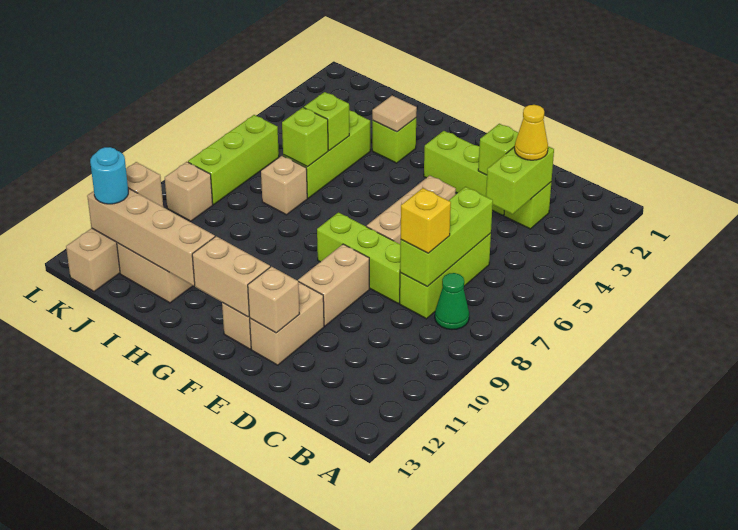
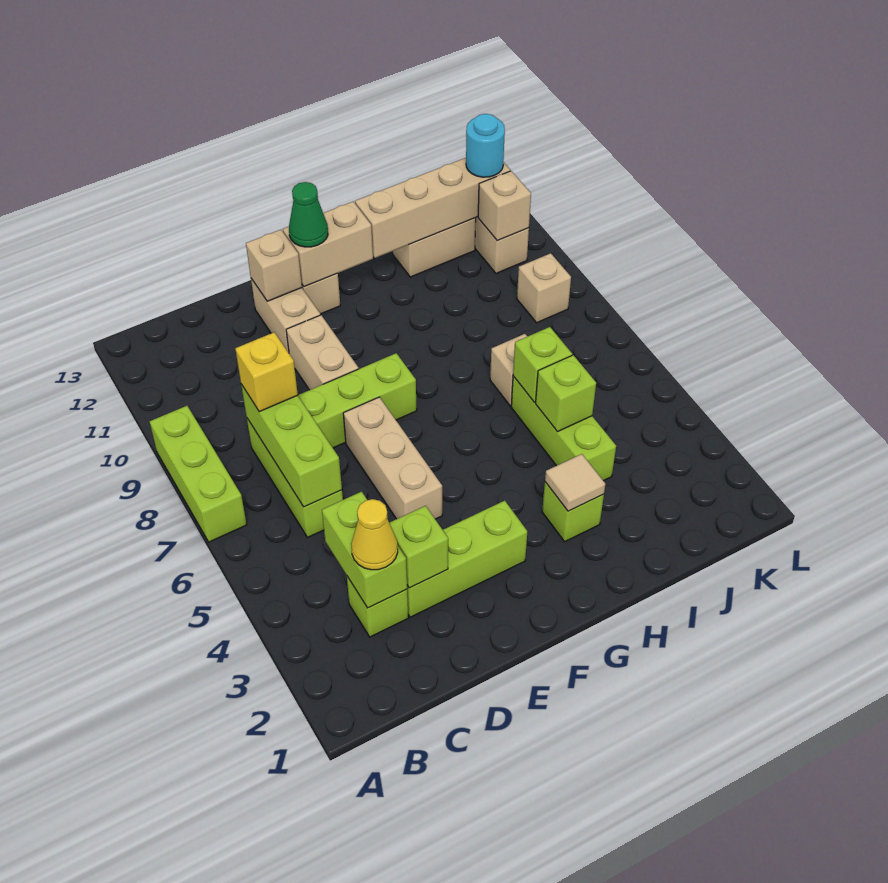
green 1x1 cone [435,273,469,330] -> green 1x1 cone moved to [289,182,328,247]
lime 1x3 brick [188,115,279,204] -> lime 1x3 brick moved to [149,406,247,542]

